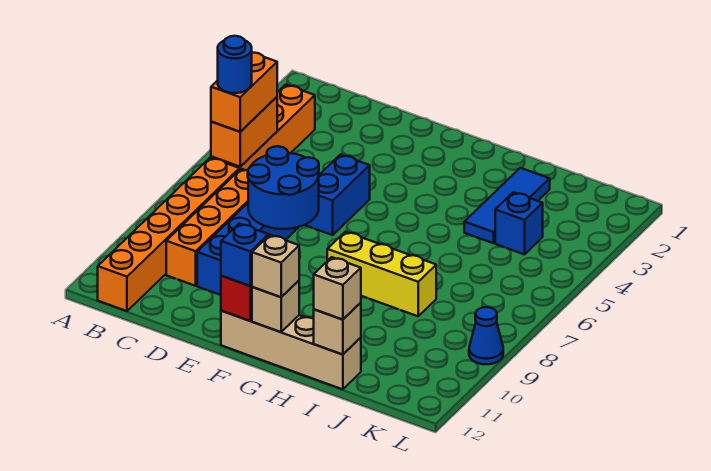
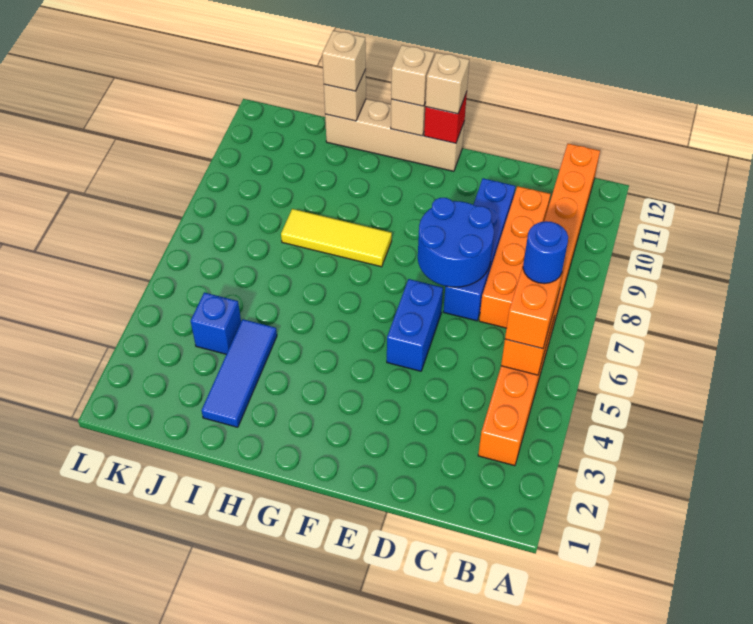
blue 1x1 brick [221,224,268,286] -> tan 1x1 brick [425,52,469,114]
yellow 1x3 brick [327,232,436,316] -> yellow 1x3 tile [281,209,392,267]
blue 1x1 cone [469,307,503,364] -> none

